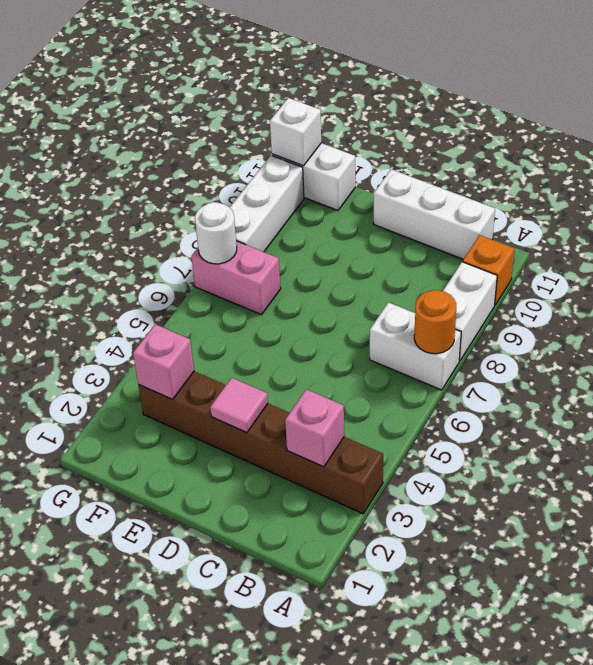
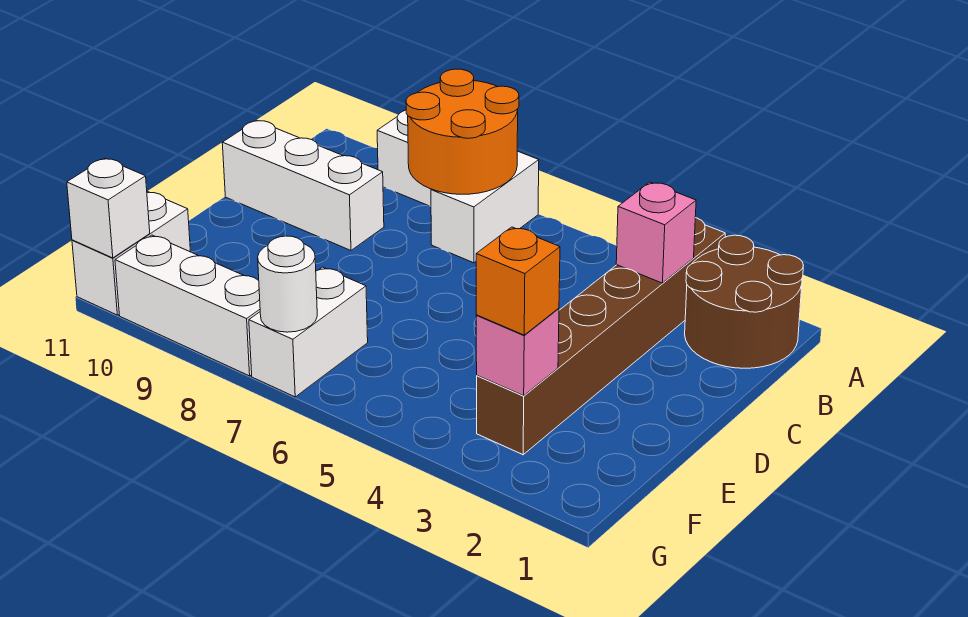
none -> brown 2x2 round brick [685,235,803,368]
orange 1x1 round brick [414,290,456,354] -> orange 2x2 round brick [406,69,519,194]
orange 1x1 brick [463,235,514,305] -> orange 1x1 brick moved to [476,227,560,335]
white 1x3 brick [374,169,495,259] -> white 1x3 brick turned to [222,120,384,250]
pink 1x1 tile [210,378,268,433] -> none
pink 1x2 brick [191,241,281,315] -> white 1x2 brick [249,267,368,397]

